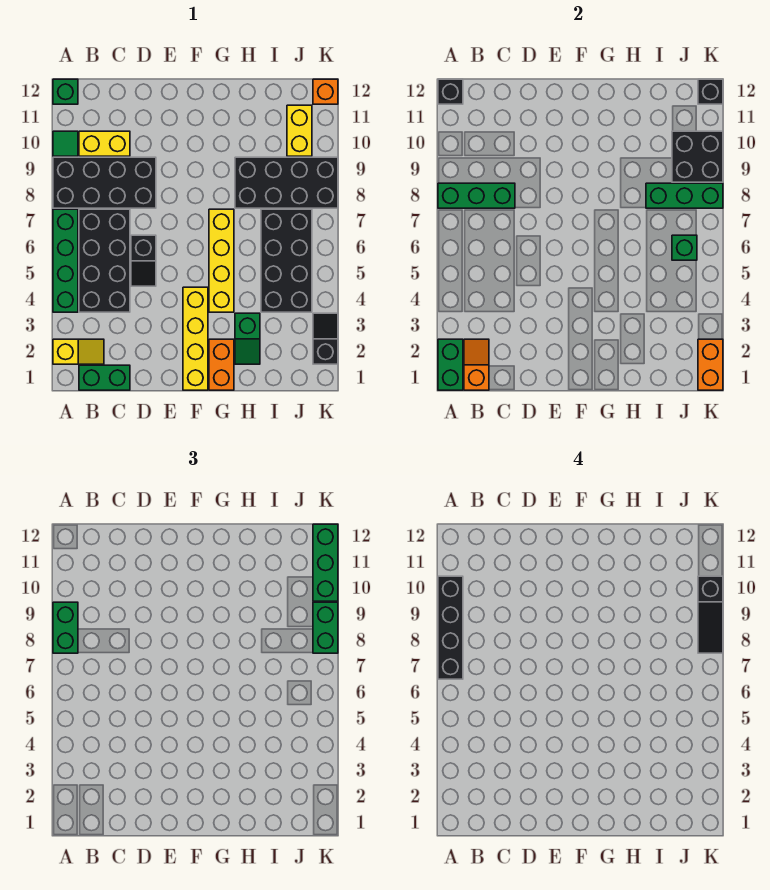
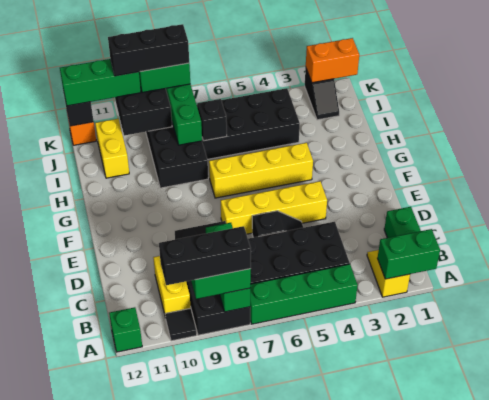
black 1x4 brick [438,576,463,679] -> black 1x3 brick [159,226,251,285]
green 1x1 tile [53,131,78,156] -> black 1x1 tile [165,308,197,341]
black 1x1 brick [438,79,463,104] -> black 1x1 brick moved to [197,99,227,141]
orange 1x2 slope [464,339,489,390] -> none
yellow 1x4 brick [183,287,208,390] -> yellow 1x4 brick moved to [221,181,327,234]
orange 1x2 brick [209,339,234,390] -> none
green 1x2 slope [235,313,260,364] -> none
green 1x1 brick [672,235,697,260] -> none
yellow 1x2 brick [287,105,312,156] -> yellow 1x2 brick turned to [95,119,129,178]
black 1x2 slope [313,313,338,364] -> black 1x2 slope turned to [305,68,339,120]
black 1x3 slope [698,576,723,653] -> black 1x3 brick [108,24,189,76]

